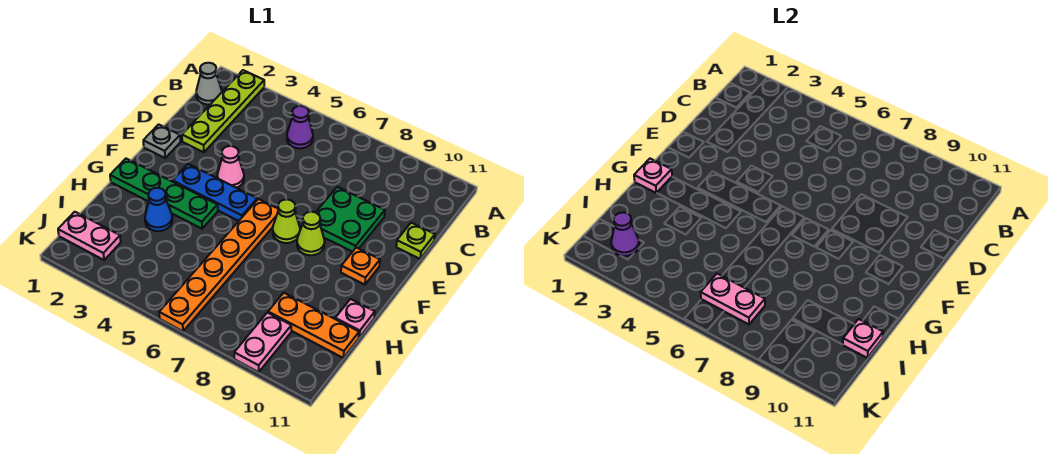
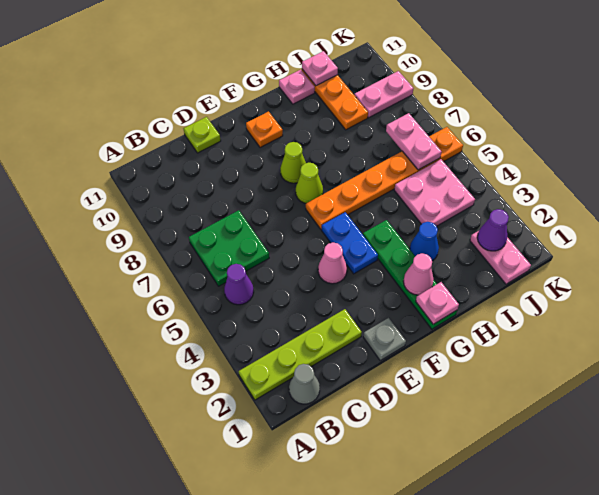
green 2x2 plate [316,187,385,252] -> green 2x2 plate moved to [189,210,269,286]
blue 1x3 plate [173,164,257,221] -> blue 1x2 plate [322,212,378,274]
none -> pink 1x1 cone [404,253,434,295]
none -> pink 2x2 plate [394,159,475,226]

